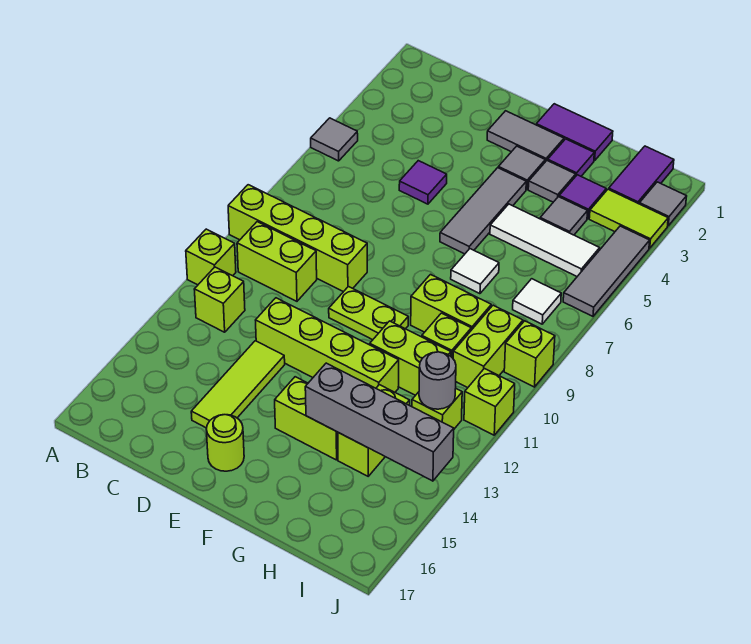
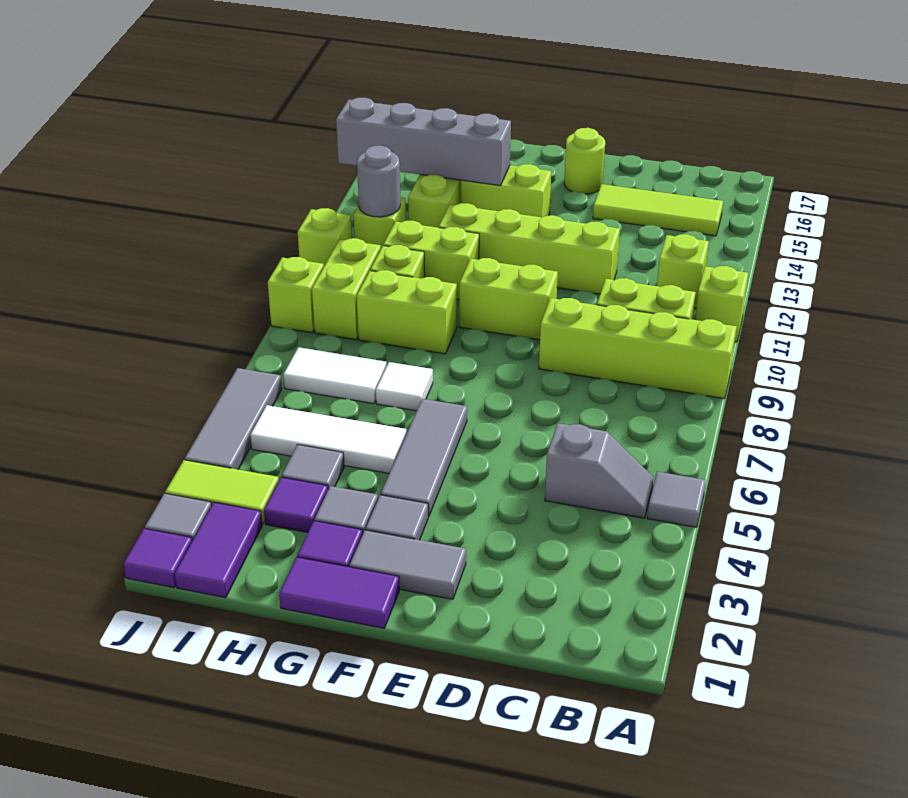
none -> grey 1x2 slope [545,423,654,518]
purple 1x1 tile [399,161,447,204] -> purple 1x1 tile moved to [123,528,192,588]
lime 1x3 tile [191,341,285,428] -> lime 1x3 tile turned to [593,184,723,236]
lime 1x2 plate [329,287,408,340] -> lime 1x2 brick [459,258,558,340]
white 1x1 tile [513,279,561,324] -> white 1x2 tile [283,347,387,404]

